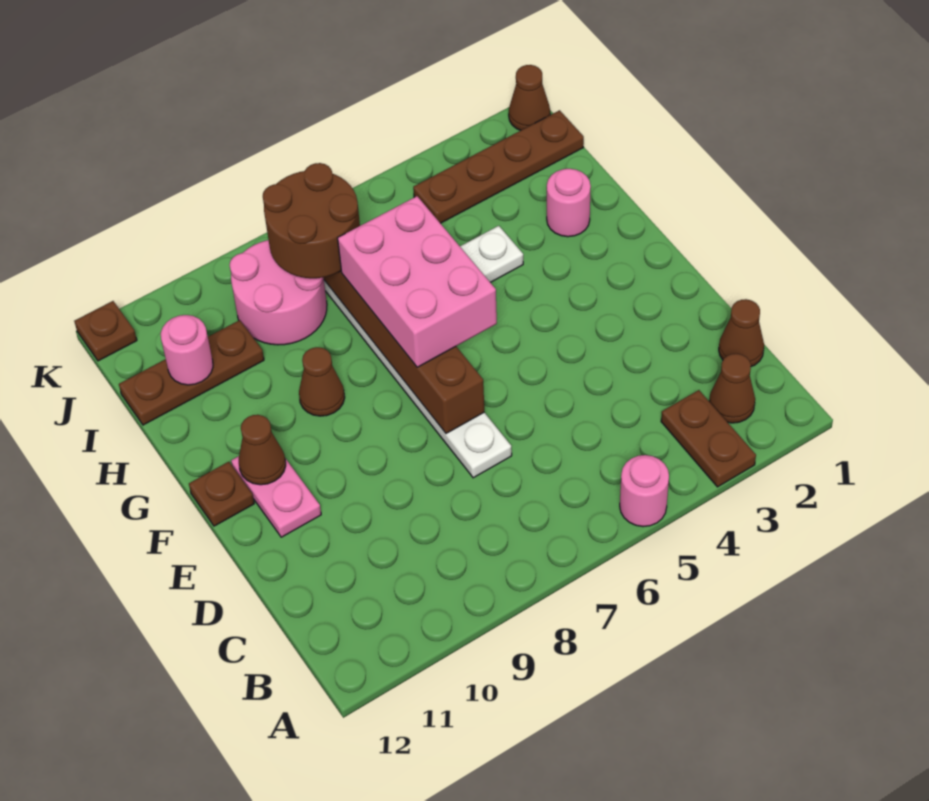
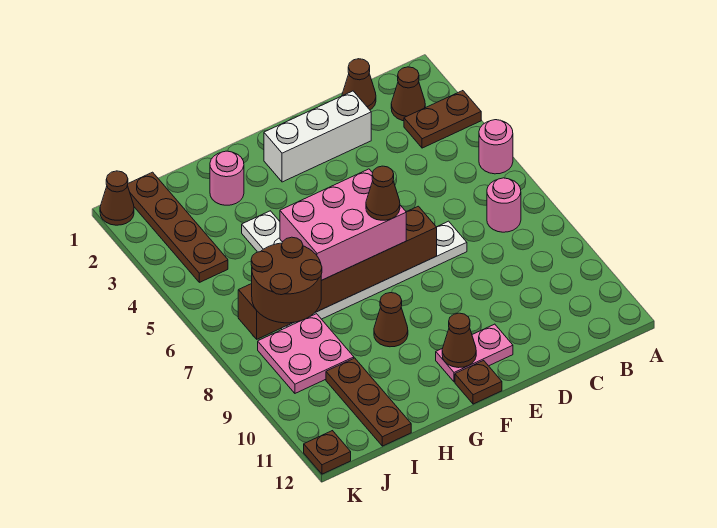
none -> white 1x3 brick [264,91,371,182]
none -> brown 1x1 cone [366,166,400,220]
pink 2x2 round brick [230,240,327,345] -> pink 2x2 plate [258,314,354,393]
pink 1x1 round brick [161,315,213,385] -> pink 1x1 round brick moved to [487,178,521,232]

